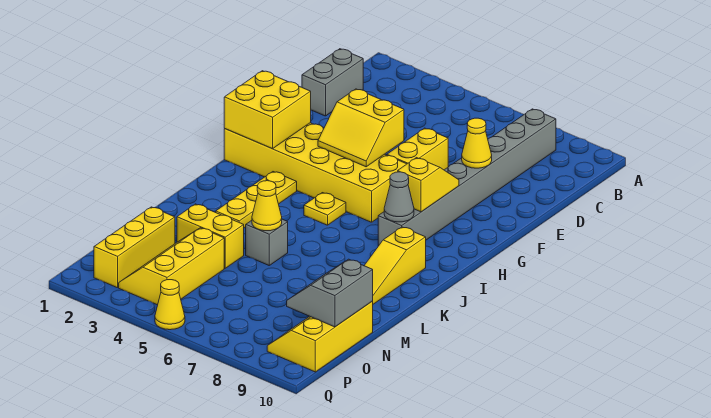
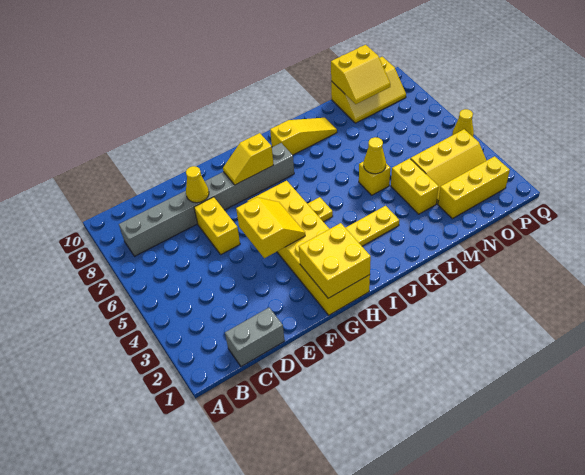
yellow 1x2 brick [387,128,448,170] -> yellow 1x2 brick turned to [194,197,240,254]
grey 1x1 cone [384,172,414,222] -> none
grey 1x1 brick [246,219,288,265] -> yellow 1x1 brick [359,162,390,195]
grey 2x2 slope [287,259,373,327] -> yellow 2x2 slope [331,45,390,104]

